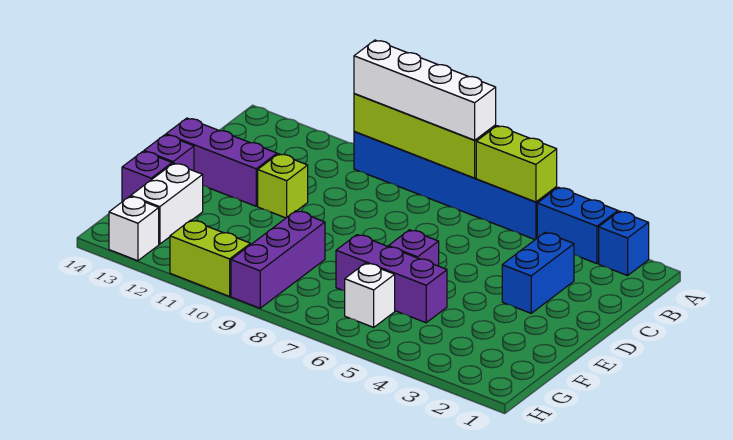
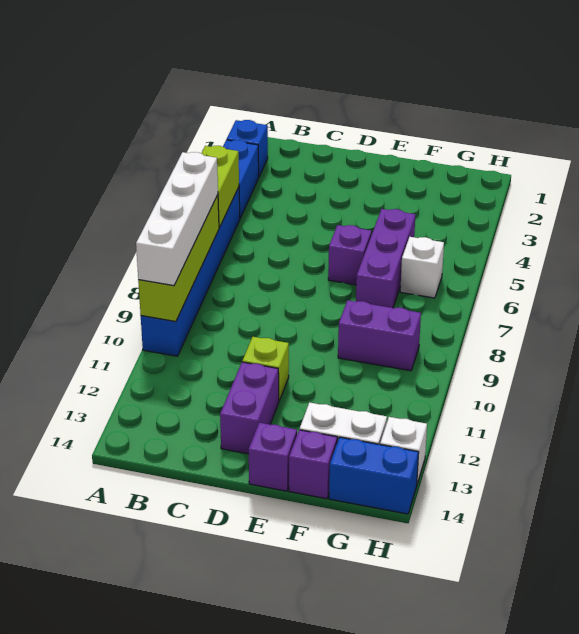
blue 1x2 brick [502,233,574,313] -> blue 1x2 brick moved to [329,437,419,514]
purple 1x3 brick [166,118,277,206] -> purple 1x2 brick [220,362,279,454]
purple 1x3 brick [231,211,325,308] -> purple 1x2 brick [338,300,421,371]
lime 1x2 brick [170,220,250,296] -> none

